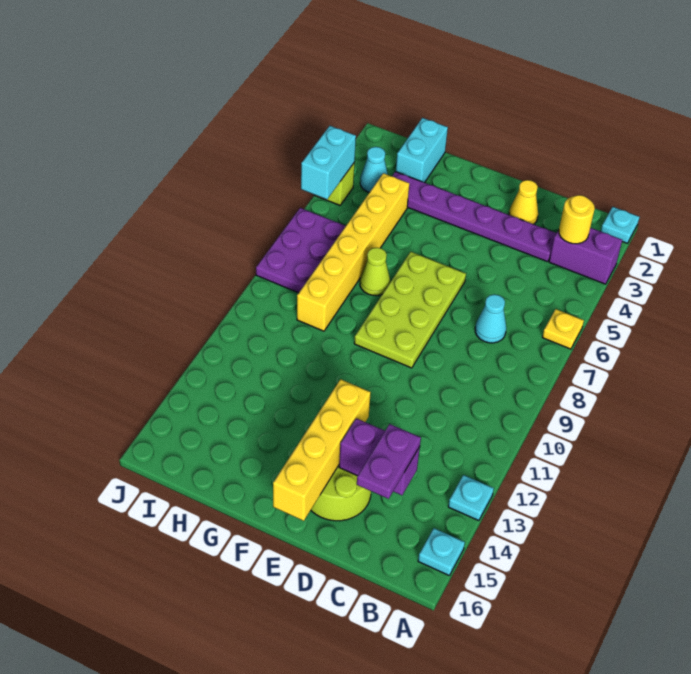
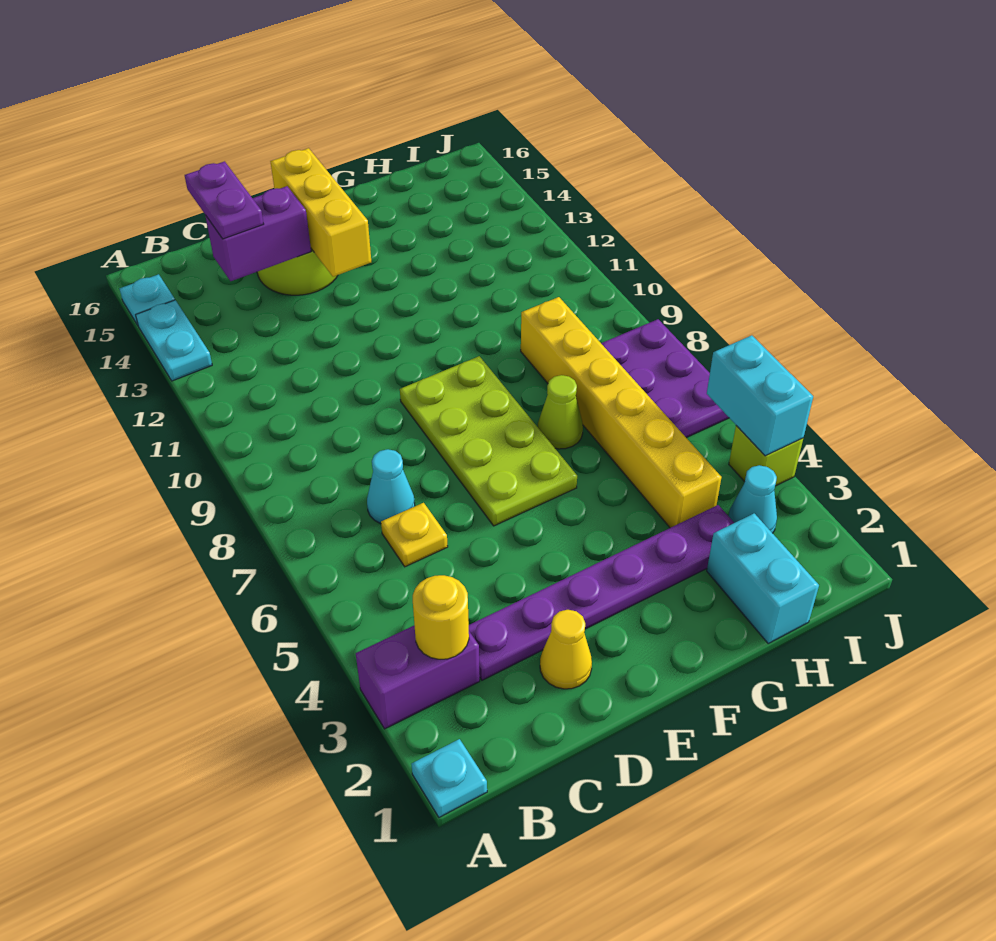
yellow 1x1 plate [542,309,584,349] -> yellow 1x1 plate moved to [381,503,448,567]
cyan 1x1 plate [448,475,494,521] -> cyan 1x2 plate [136,300,212,381]
yellow 1x4 brick [273,379,371,521] -> yellow 1x3 brick [270,148,371,277]

